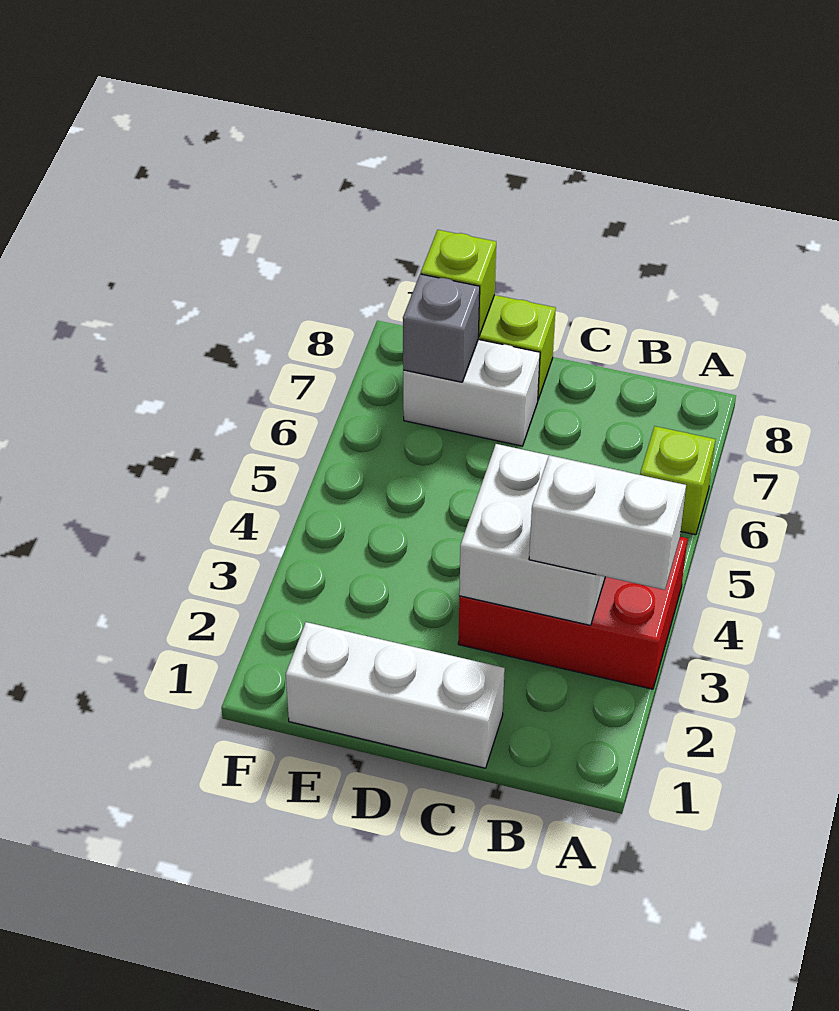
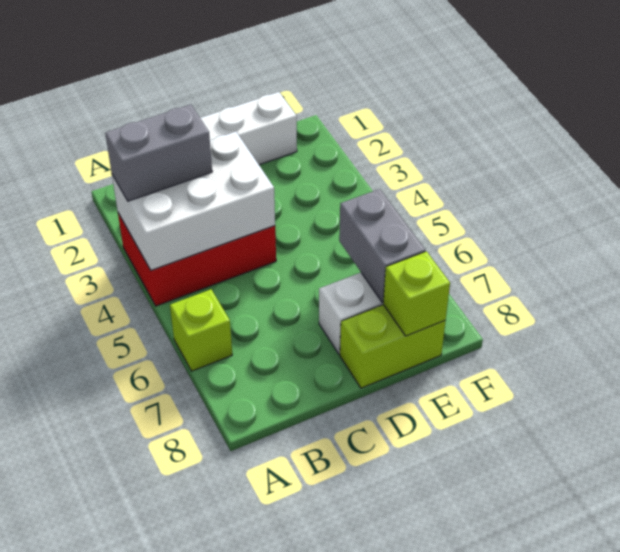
white 1x2 brick [529,455,686,590] -> grey 1x2 brick [105,105,212,201]
white 2x2 brick [459,444,625,625] -> white 2x3 brick [112,132,275,270]
grey 1x1 brick [403,274,480,382] -> grey 1x2 brick [339,189,425,303]

